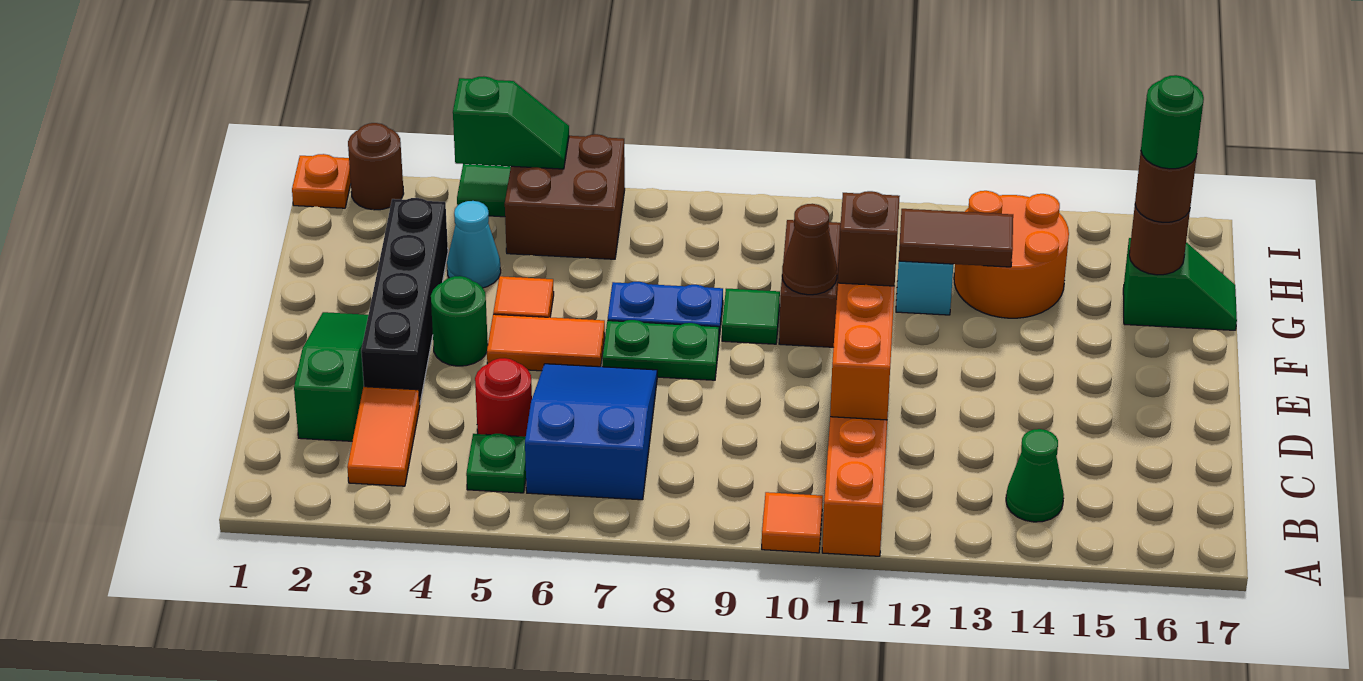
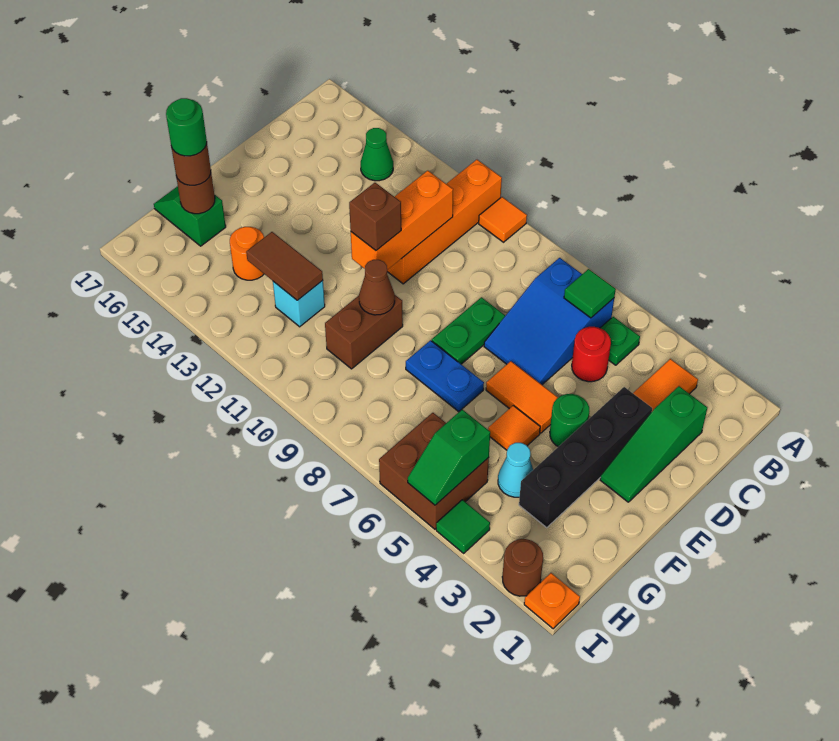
green 1x2 plate [602,320,719,380] -> green 1x2 plate turned to [432,297,505,364]
green 1x1 tile [722,289,780,344] -> green 1x1 tile moved to [564,269,616,318]
orange 2x2 round brick [954,191,1069,318] -> orange 1x1 round brick [230,227,264,280]
green 1x2 slope [453,76,569,169] -> green 1x2 slope turned to [408,409,490,505]

